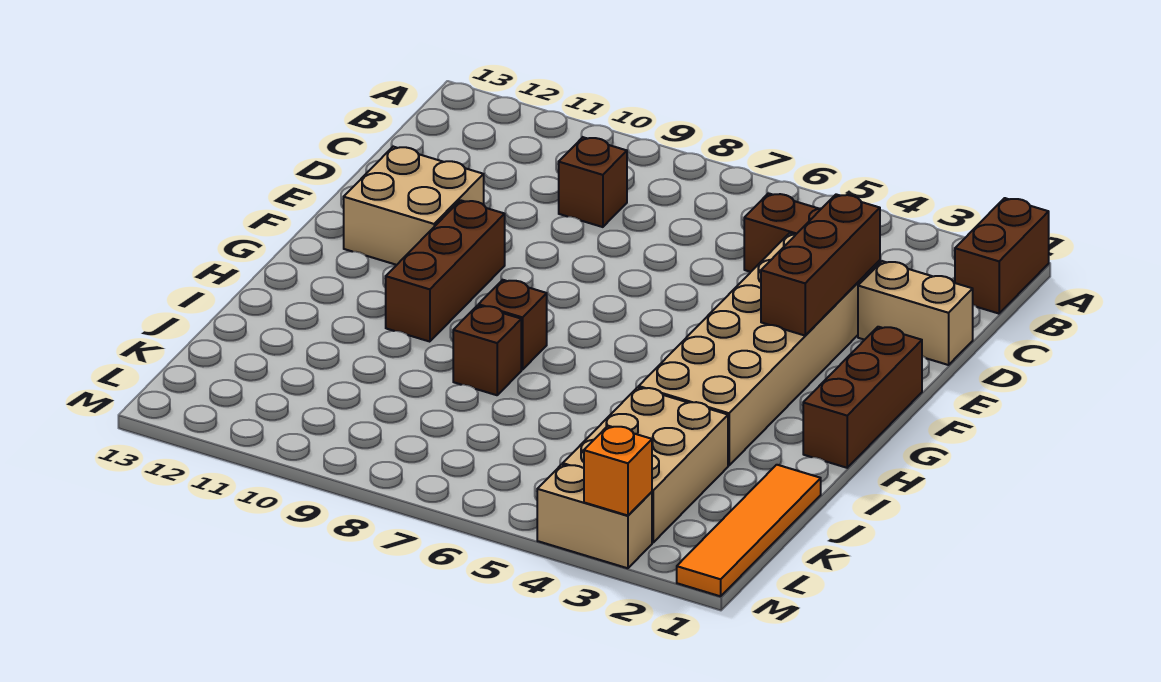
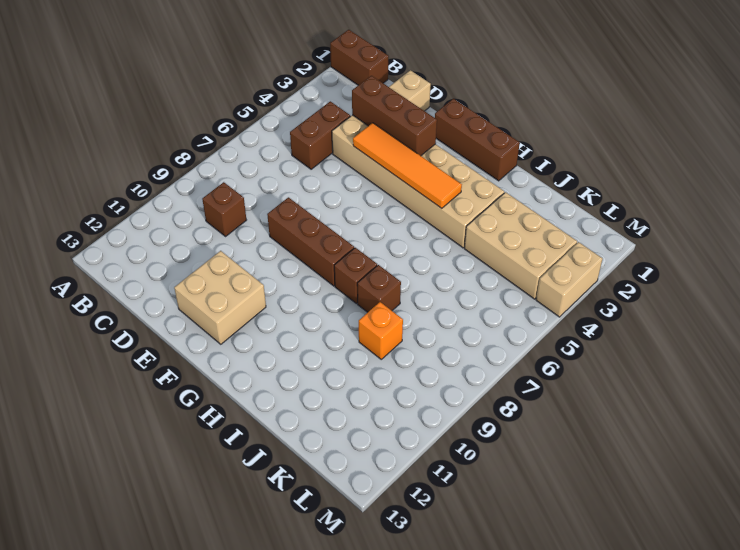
brown 1x3 brick [386,200,505,342] -> brown 1x3 brick moved to [267,197,354,286]
orange 1x4 tile [677,465,821,596] -> orange 1x4 tile moved to [353,123,462,208]
orange 1x1 brick [584,426,652,516] -> orange 1x1 brick moved to [359,302,403,359]

